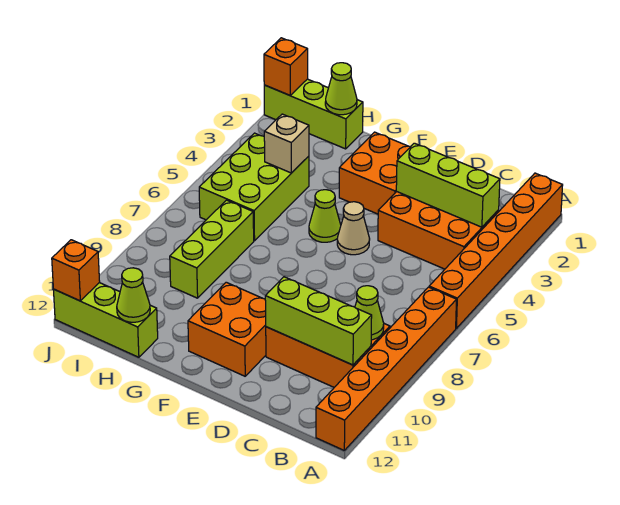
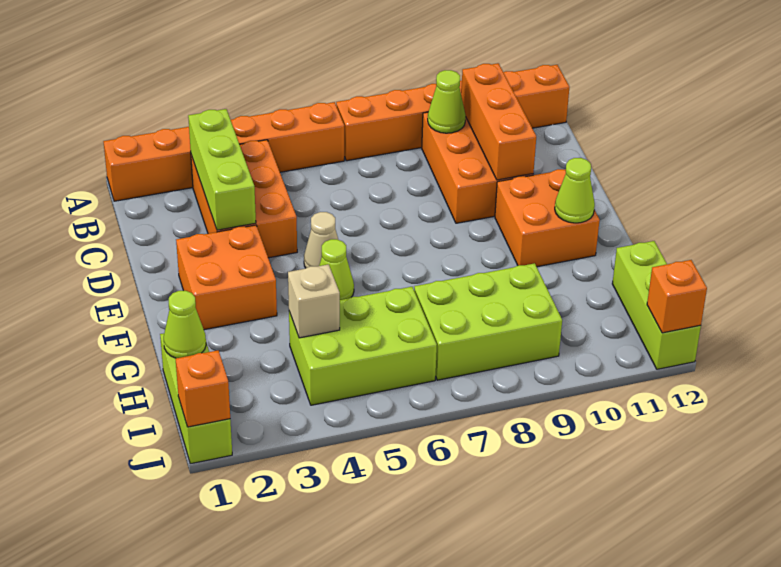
lime 1x3 brick [265,277,372,365] -> orange 1x3 brick [461,63,536,180]
lime 1x3 brick [170,200,254,298] -> lime 2x3 brick [414,263,562,380]
lime 1x1 cone [117,268,150,322] -> lime 1x1 cone moved to [555,158,595,223]

